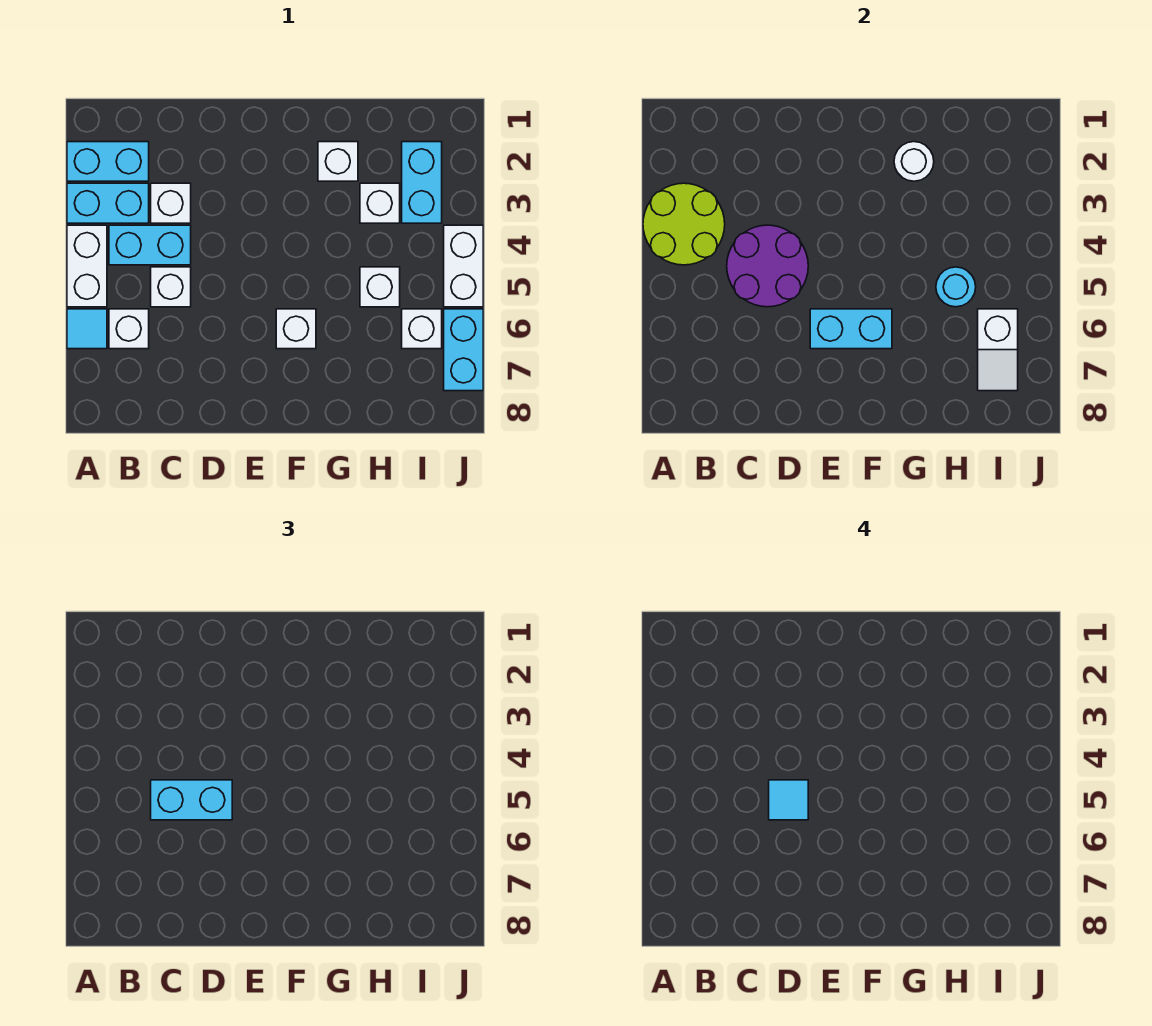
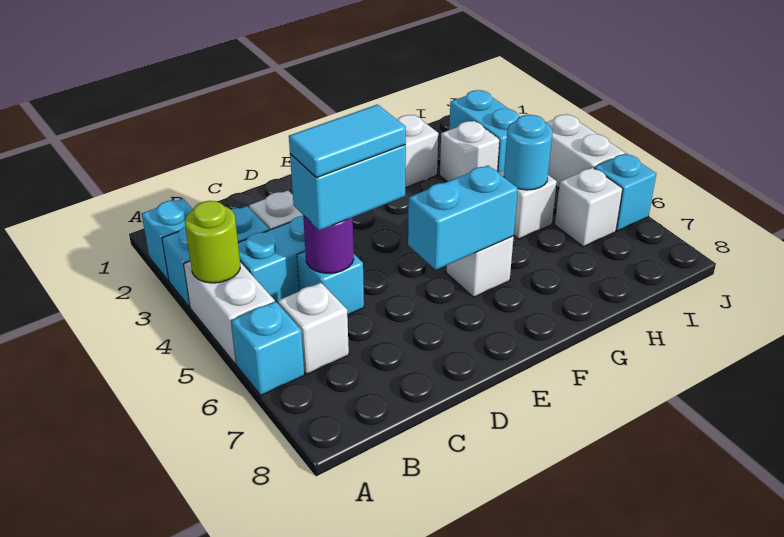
cyan 1x2 brick [67,142,149,181] -> cyan 1x1 brick [142,199,193,281]
lime 2x2 round brick [643,183,725,265] -> lime 1x1 round brick [185,201,240,283]
cyan 1x1 tile [67,309,107,349] -> cyan 1x1 brick [231,302,304,395]
purple 2x2 round brick [727,225,808,307] -> purple 1x1 round brick [303,215,354,273]
white 1x1 brick [151,267,191,307] -> cyan 1x1 brick [297,251,364,315]
cyan 1x1 tile [769,780,808,820] -> cyan 1x2 tile [289,105,406,178]
white 1x1 round brick [894,142,934,181] -> none
white 1x2 slope [978,309,1018,391] -> none
cyan 1x2 brick [444,309,483,391] -> cyan 1x1 brick [594,153,656,231]

